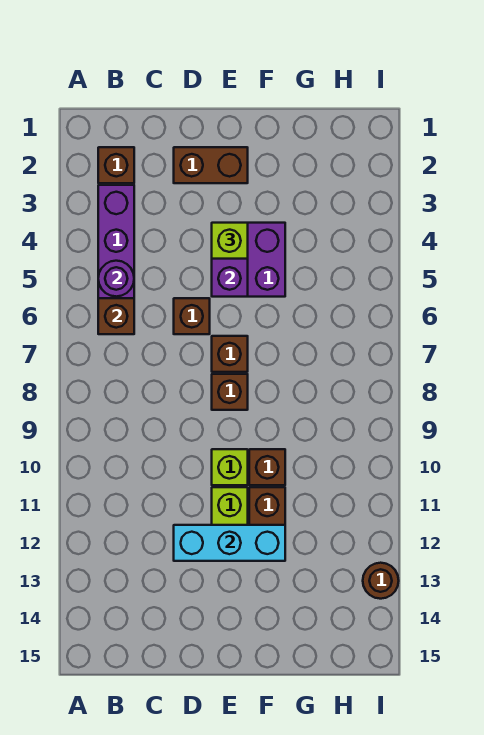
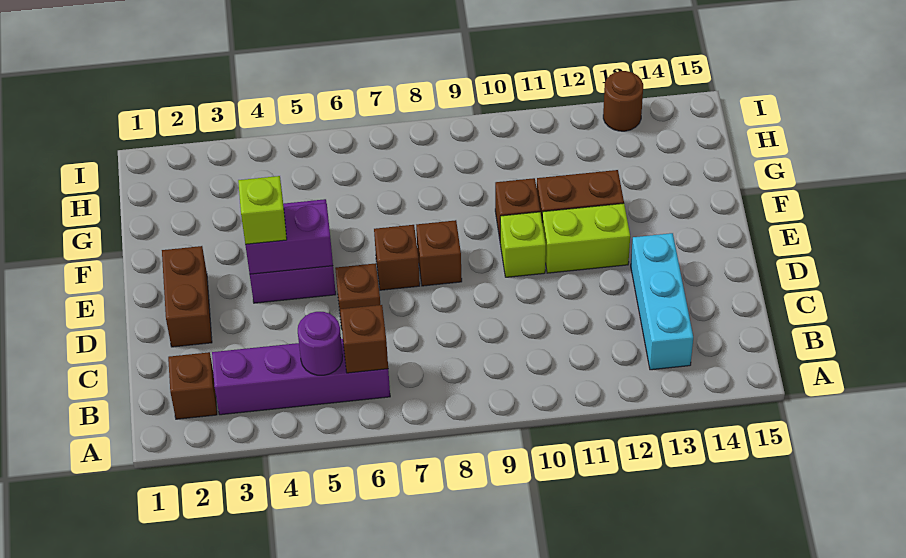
cyan 1x3 brick [174,525,285,561] -> cyan 1x3 brick moved to [631,233,693,370]

